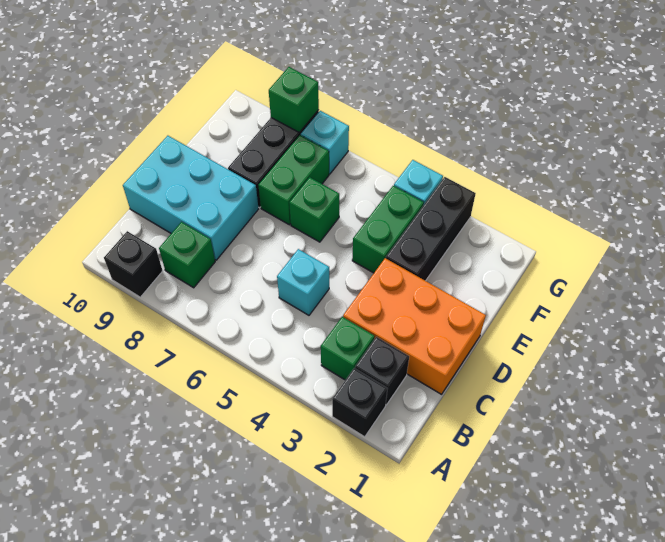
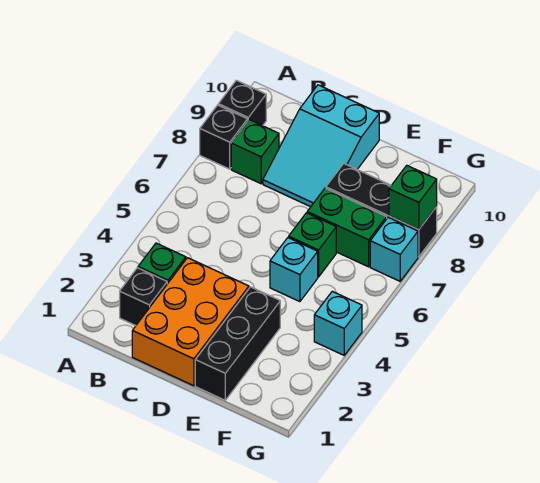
black 1x1 brick [332,368,388,437] -> black 1x1 brick moved to [200,105,248,169]
cyan 1x1 brick [277,249,329,315] -> cyan 1x1 brick moved to [270,238,318,302]
cyan 2x3 brick [123,136,259,260] -> cyan 2x3 slope [263,85,379,207]
black 1x3 brick [386,177,476,281] -> black 1x3 brick turned to [195,287,280,400]
green 1x2 brick [352,186,424,273] -> none

